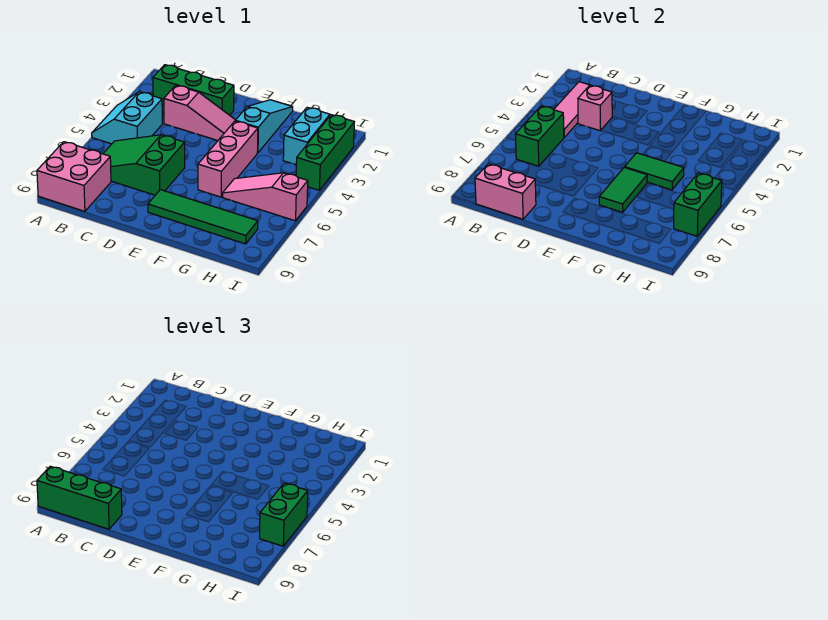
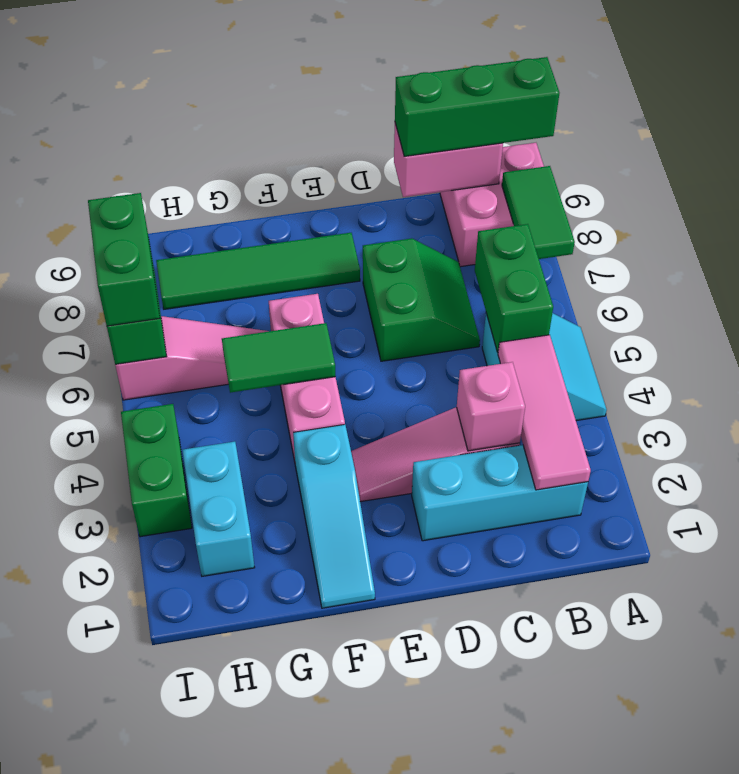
green 1x3 brick [153,65,234,115] -> cyan 1x3 brick [412,445,588,541]
green 2x3 slope [103,135,185,195] -> green 2x2 slope [363,238,480,361]
green 1x2 tile [599,167,647,212] -> green 1x2 tile moved to [502,166,575,259]
green 1x3 brick [296,115,354,190] -> green 1x2 brick [121,404,192,537]

